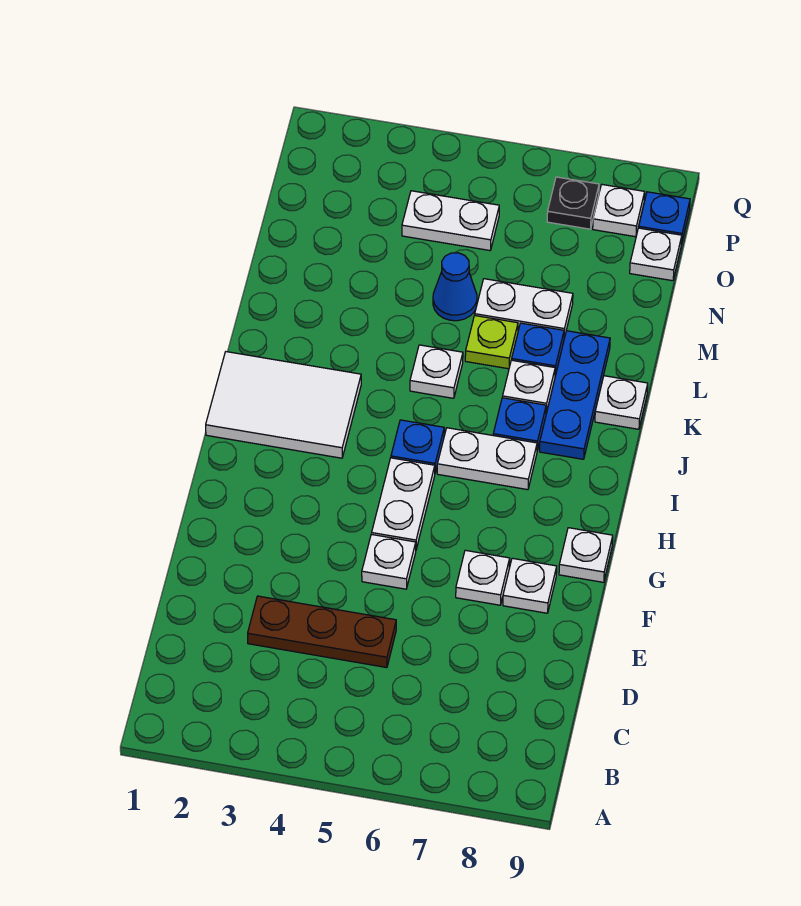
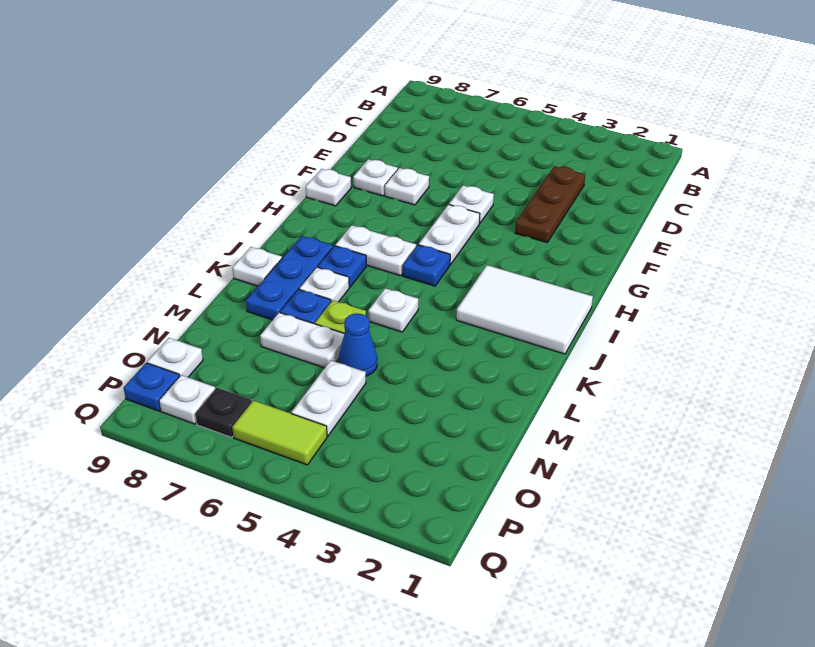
brown 1x3 plate [248,596,396,668] -> brown 1x3 plate turned to [515,166,585,242]
white 1x2 plate [402,191,499,250] -> white 1x2 plate turned to [291,360,366,436]
none -> lime 1x2 tile [232,400,327,465]

